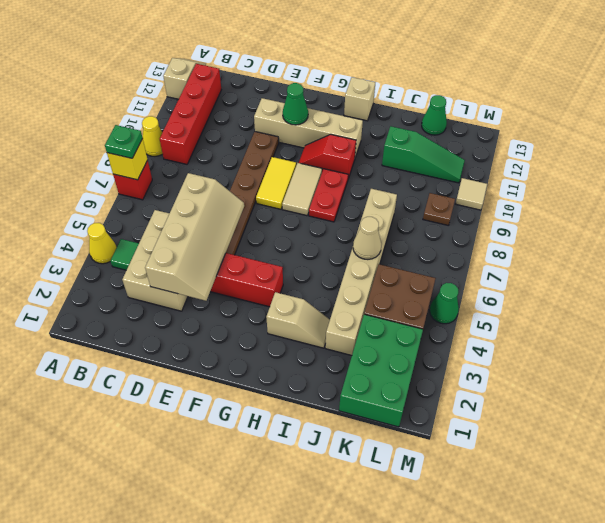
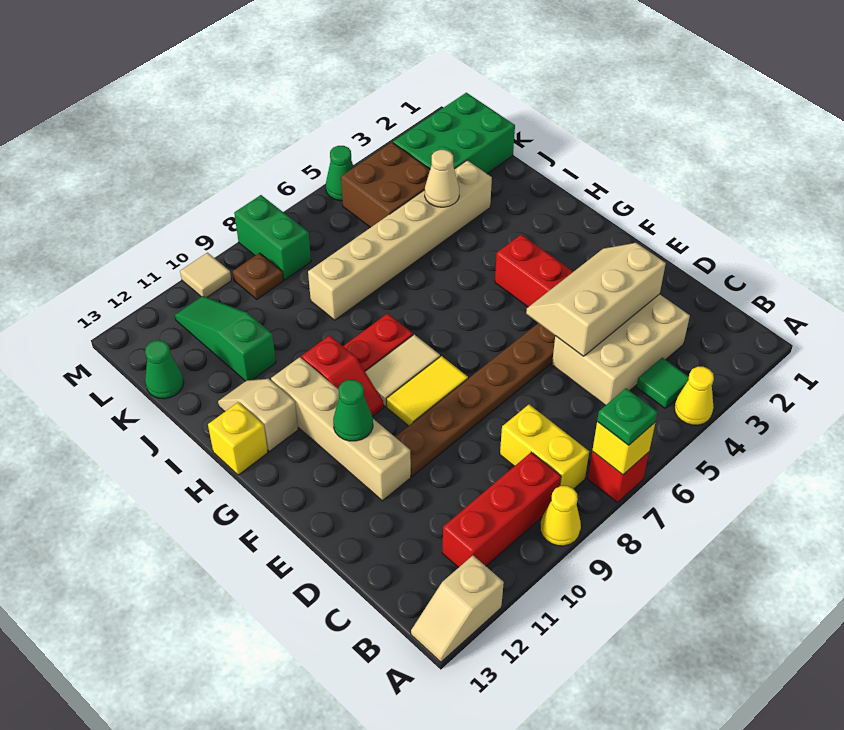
none -> yellow 1x2 brick [500,405,589,489]
red 1x4 brick [160,64,221,164] -> red 1x3 brick [442,452,561,568]
tan 2x4 slope [145,173,244,301] -> tan 2x3 slope [526,243,666,356]
tan 1x2 slope [266,292,330,348] -> tan 1x2 slope moved to [218,379,298,451]
tan 1x1 brick [344,77,375,121] -> yellow 1x1 brick [208,402,268,475]
tan 1x1 cone [353,217,381,259] -> tan 1x1 cone moved to [425,150,459,207]
none -> green 1x2 brick [234,195,311,280]

